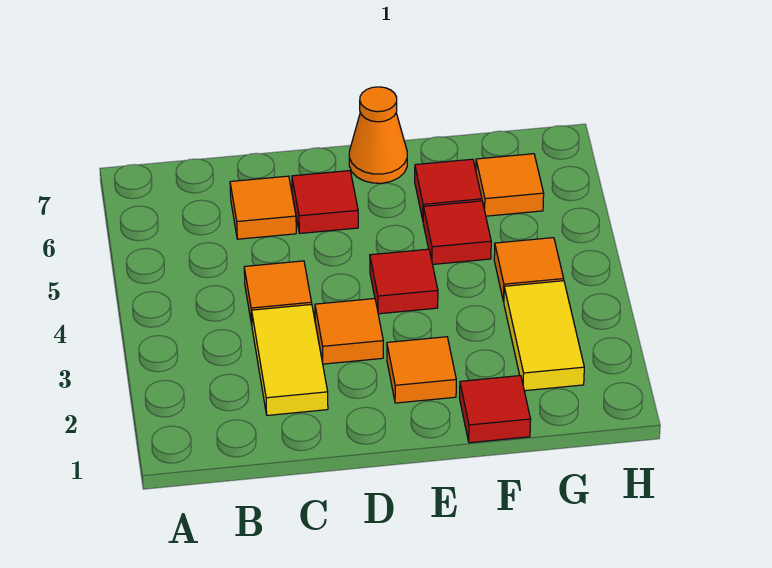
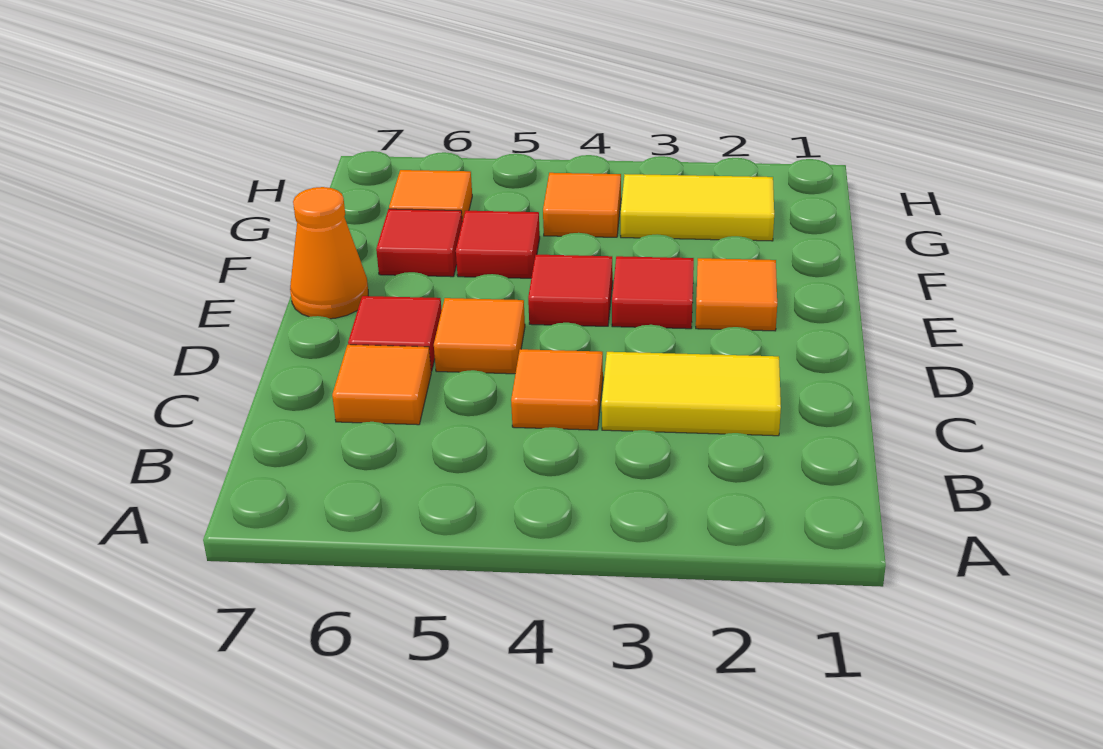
orange 1x1 tile [315,299,383,364] -> orange 1x1 tile moved to [434,298,525,374]
red 1x1 tile [460,376,531,443] -> red 1x1 tile moved to [612,256,694,329]

